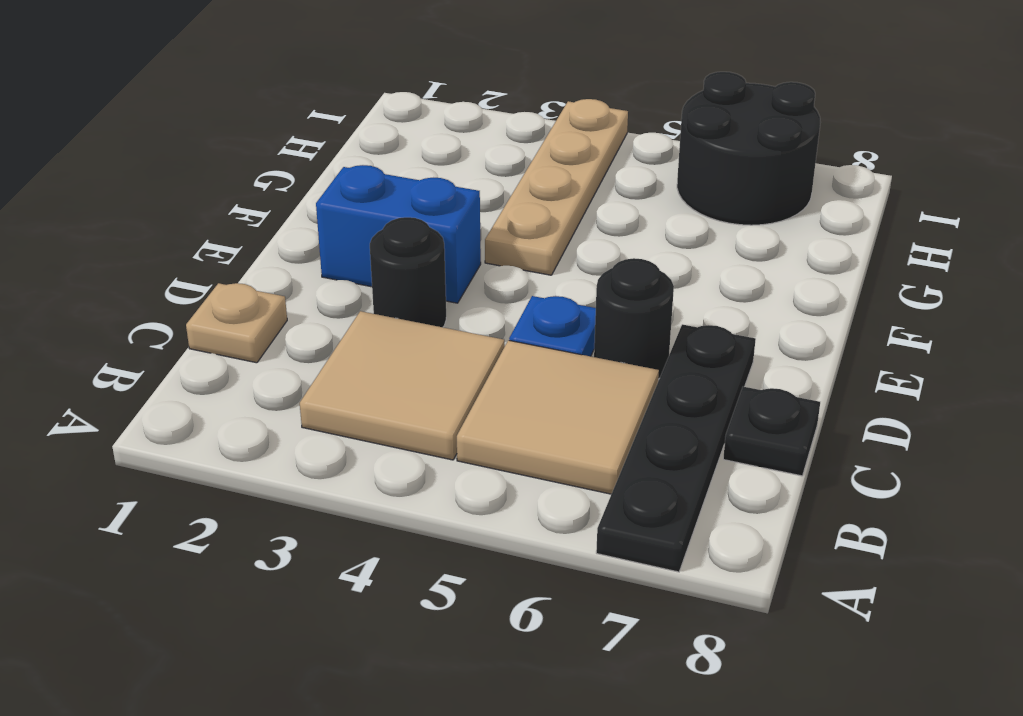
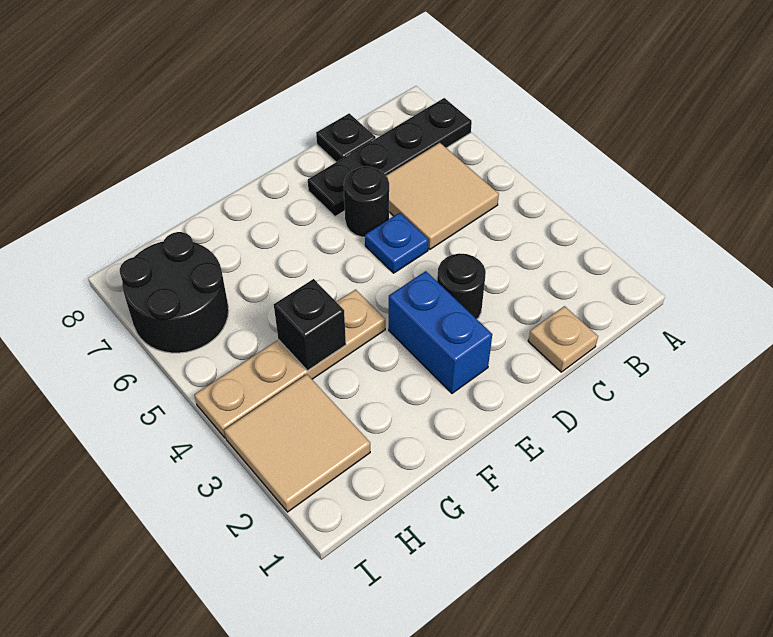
tan 2x2 tile [300,311,505,460] -> tan 2x2 tile moved to [224,374,370,512]
none -> black 1x1 brick [274,279,346,371]

